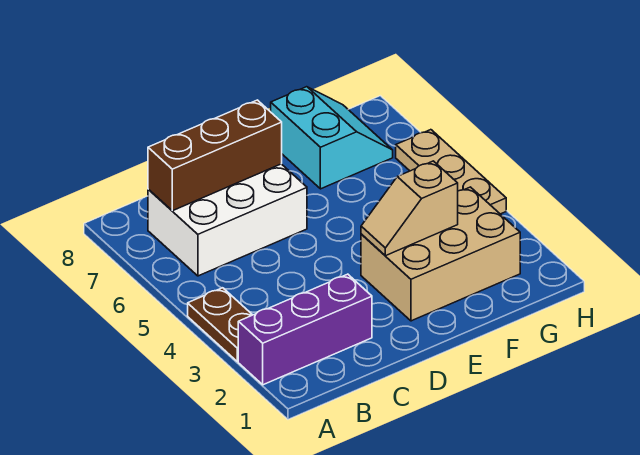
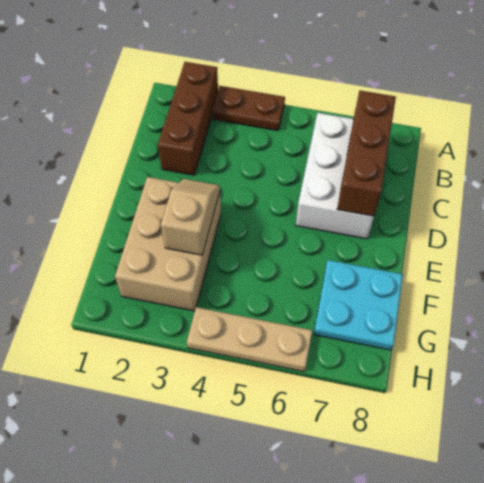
purple 1x3 brick [238,274,372,385] -> brown 1x3 brick [158,62,218,175]
cyan 2x2 slope [271,87,393,189] -> cyan 2x2 plate [314,260,403,350]

